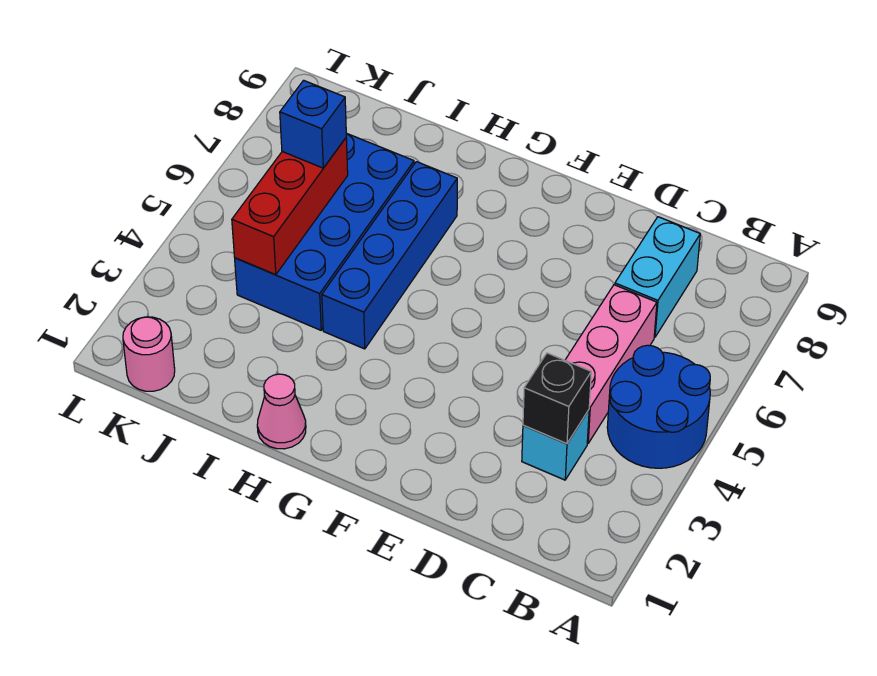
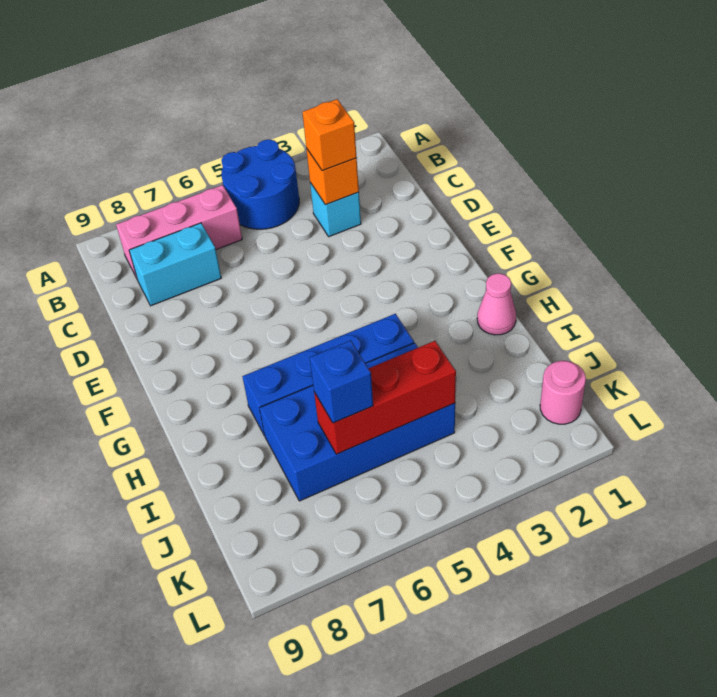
black 1x1 brick [523,353,591,444] -> orange 1x1 brick [306,148,359,205]
none -> orange 1x1 brick [302,99,357,171]
pink 1x3 brick [565,285,657,443] -> pink 1x3 brick moved to [116,185,242,278]

